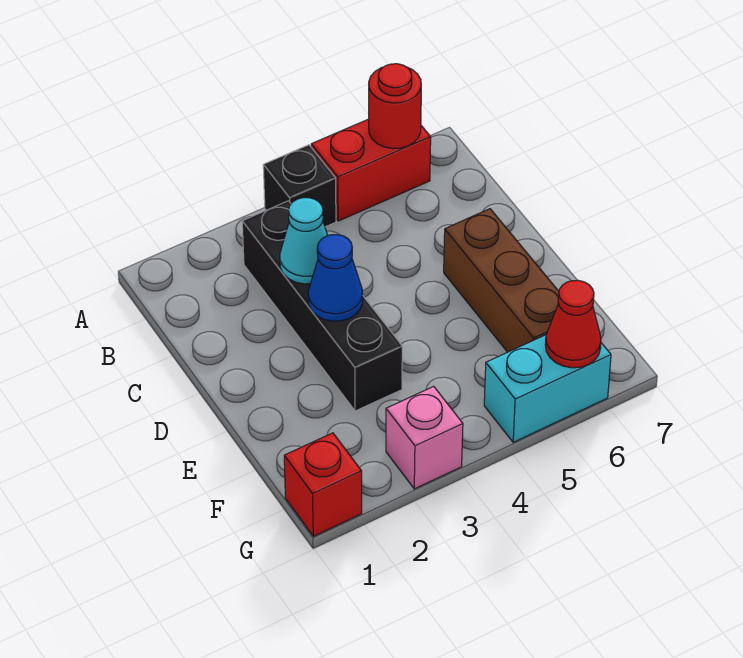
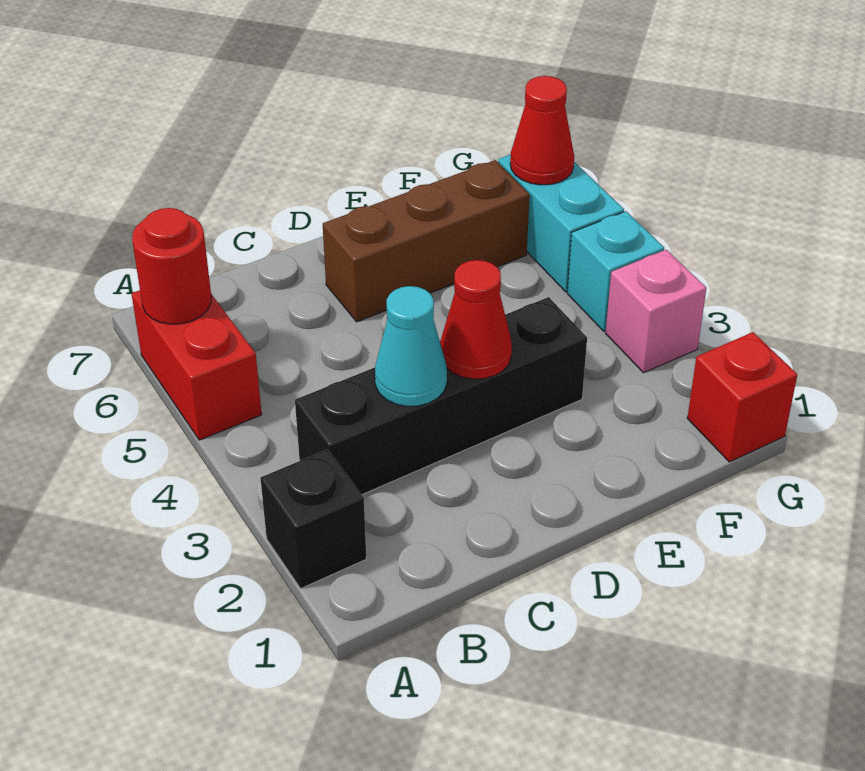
black 1x1 brick [263,145,336,227] -> black 1x1 brick moved to [260,449,366,589]
blue 1x1 cone [308,235,363,321] -> red 1x1 cone [440,260,512,379]
none -> cyan 1x1 brick [567,211,664,331]

